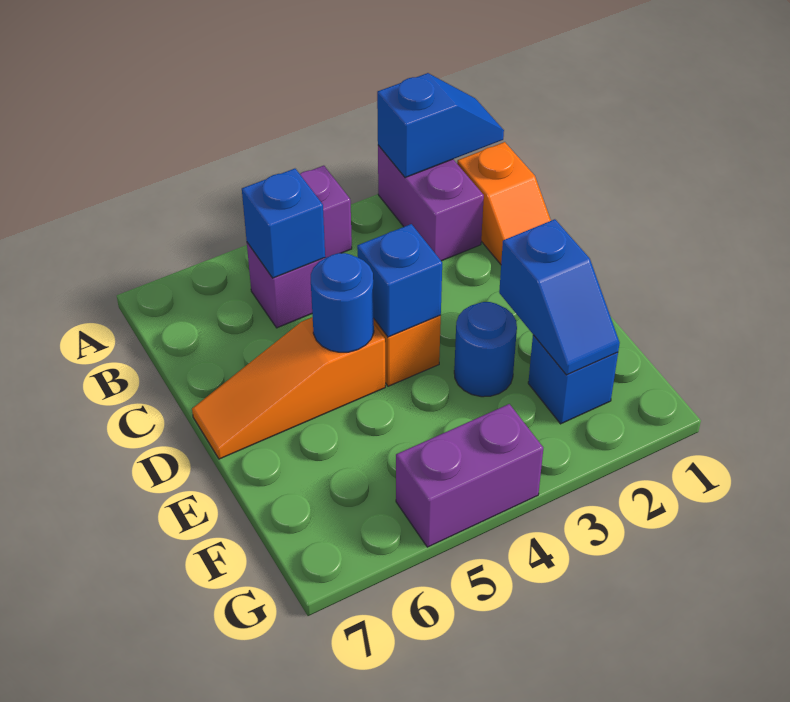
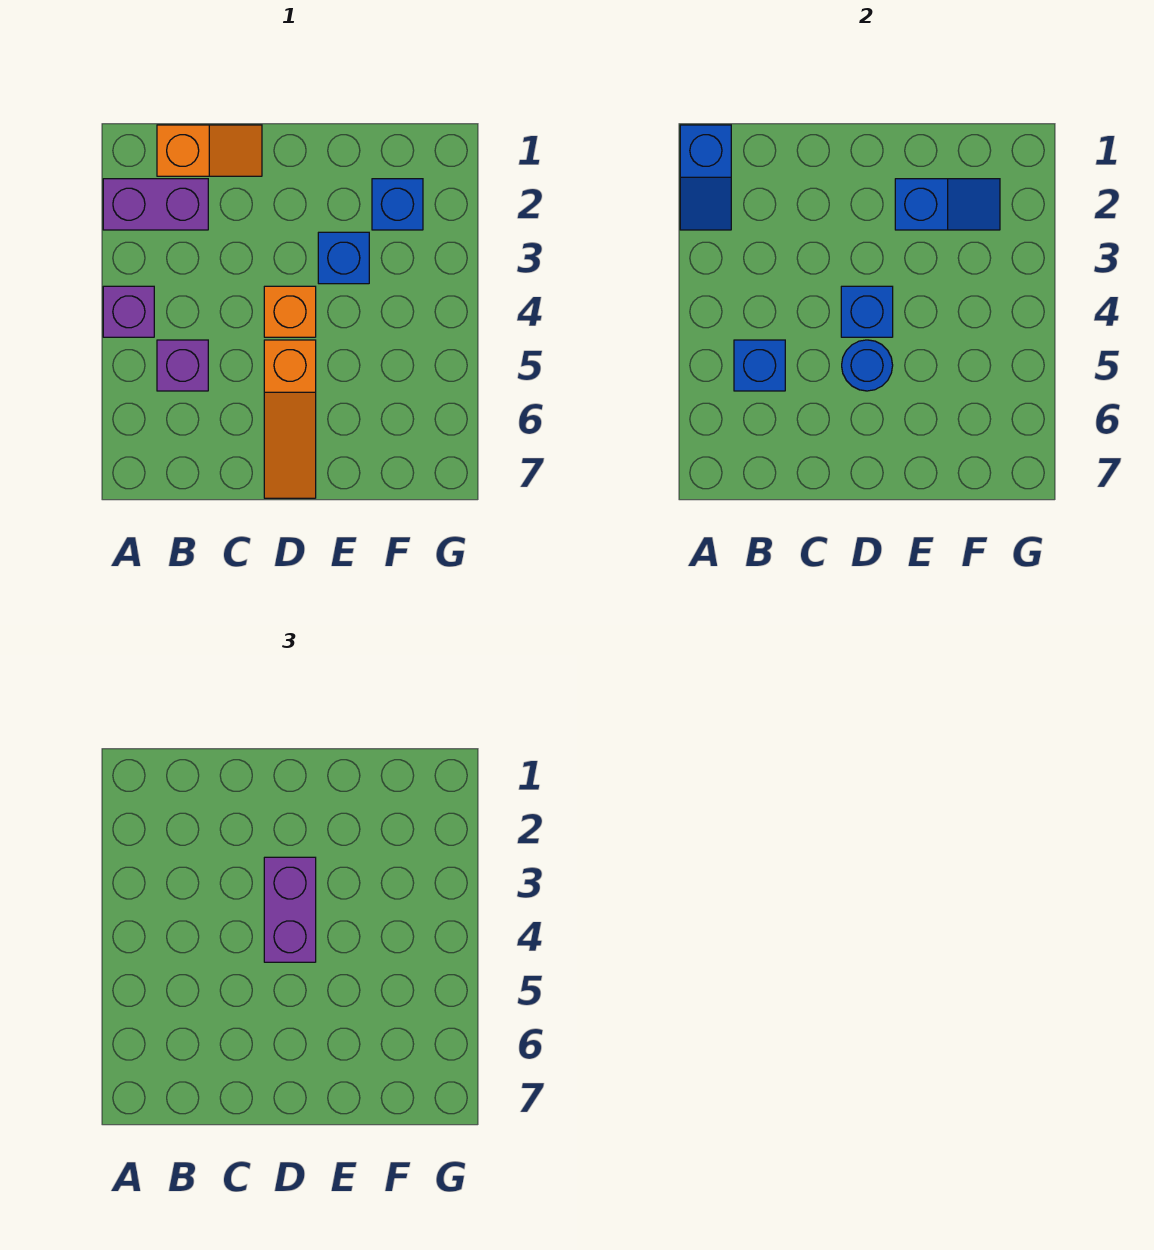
blue 1x2 slope [377,73,504,178] -> blue 1x2 slope turned to [680,125,731,230]
blue 1x1 round brick [454,302,517,397] -> blue 1x1 brick [318,232,369,284]
purple 1x2 brick [396,404,543,547] -> purple 1x2 brick moved to [264,857,316,962]

